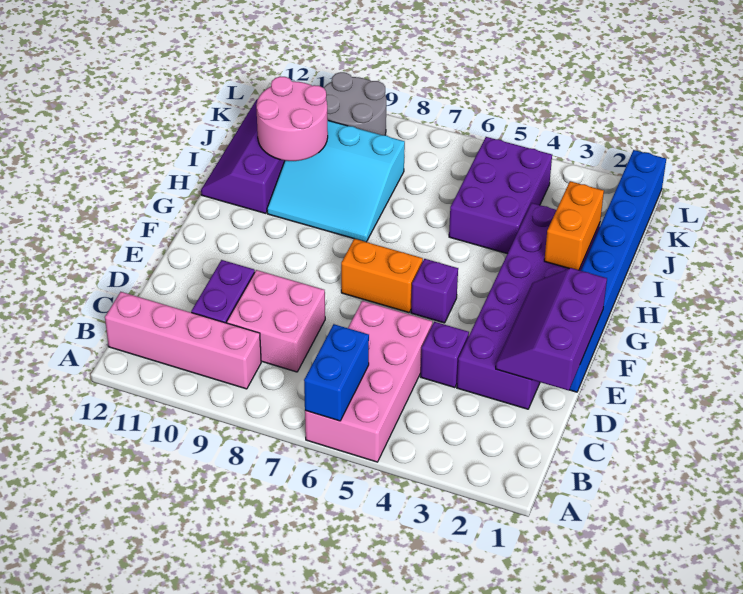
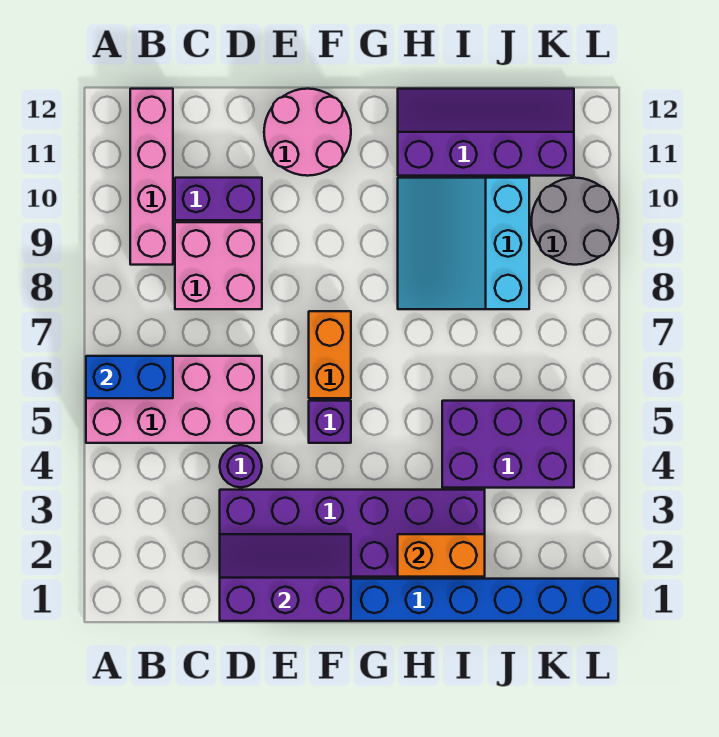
purple 1x1 brick [421,322,469,388] -> purple 1x1 round brick [220,445,262,487]
pink 2x2 round brick [256,76,328,161] -> pink 2x2 round brick moved to [264,89,351,176]

